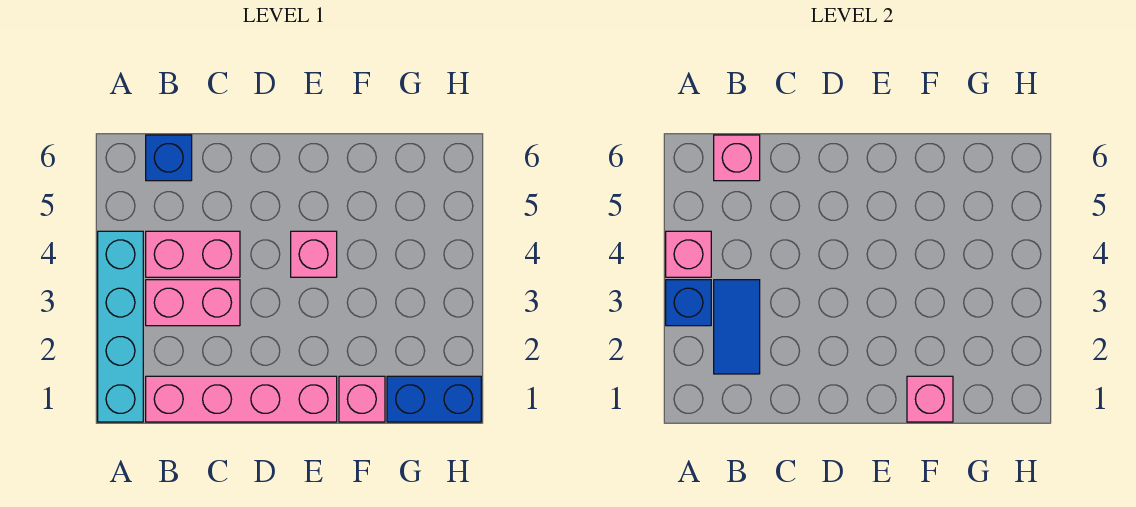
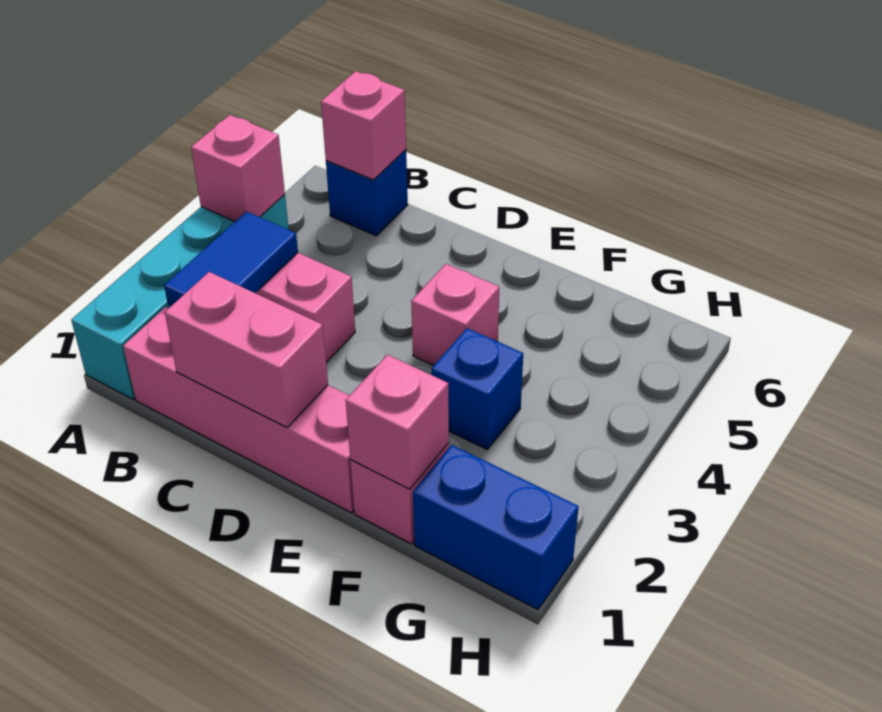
blue 1x1 brick [666,280,711,326] -> blue 1x1 brick moved to [431,328,523,449]
pink 1x2 brick [146,231,240,277] -> pink 1x2 brick moved to [165,272,328,427]

